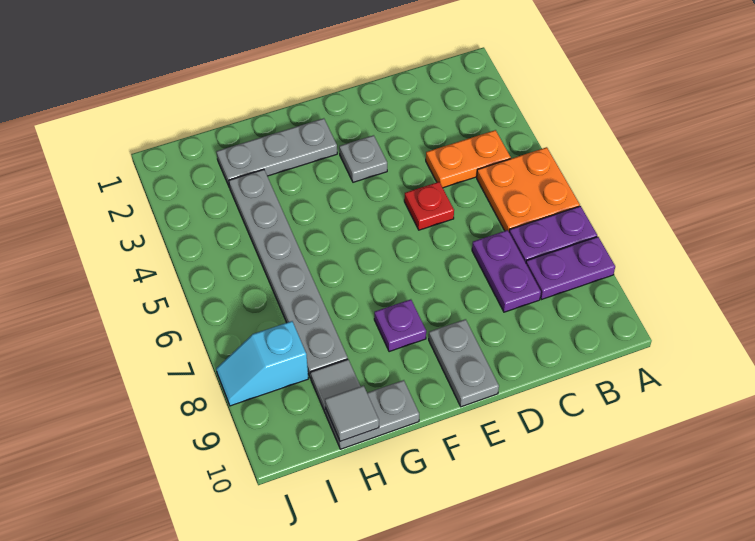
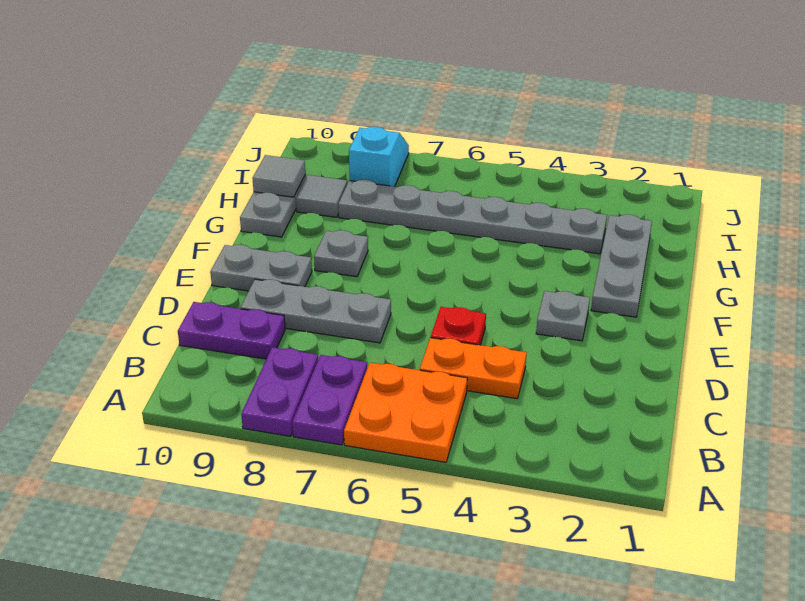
orange 1x2 plate [426,130,511,188] -> orange 1x2 plate turned to [420,338,527,399]
purple 1x2 plate [472,230,541,312] -> purple 1x2 plate moved to [178,302,285,359]
none -> grey 1x3 plate [241,279,391,343]
purple 1x1 plate [374,299,426,352] -> grey 1x1 plate [314,230,368,277]

